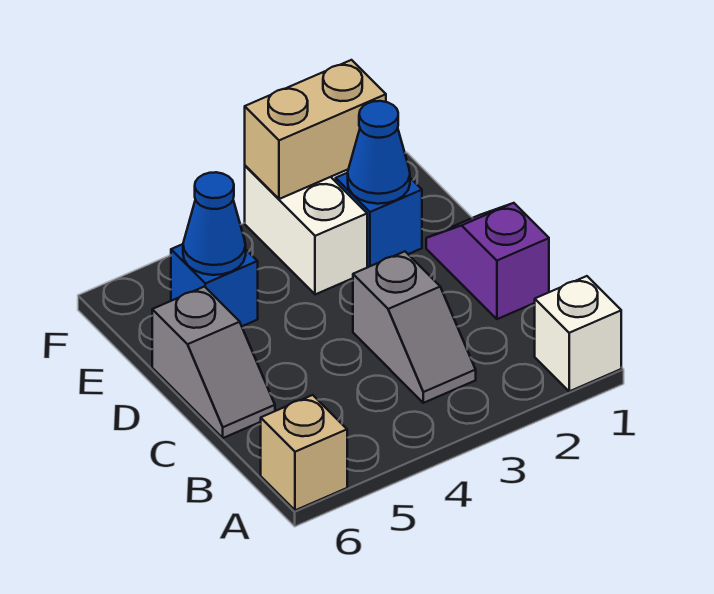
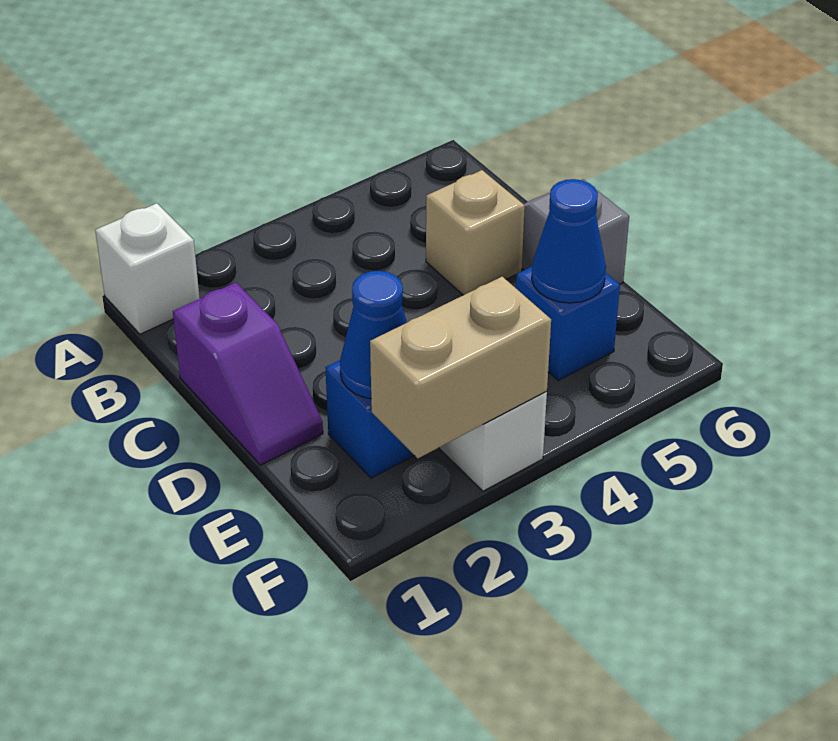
tan 1x1 brick [261,395,347,510] -> tan 1x1 brick moved to [426,170,525,295]
grey 1x2 slope [353,251,476,403] -> none

